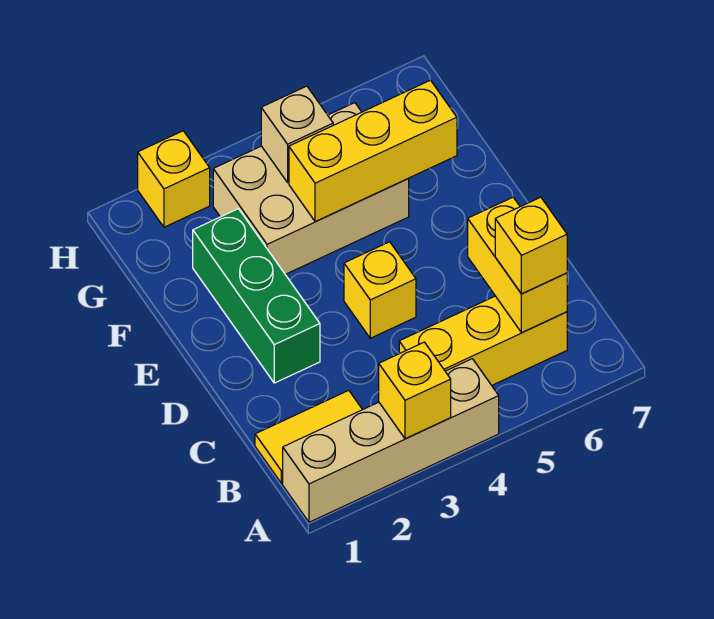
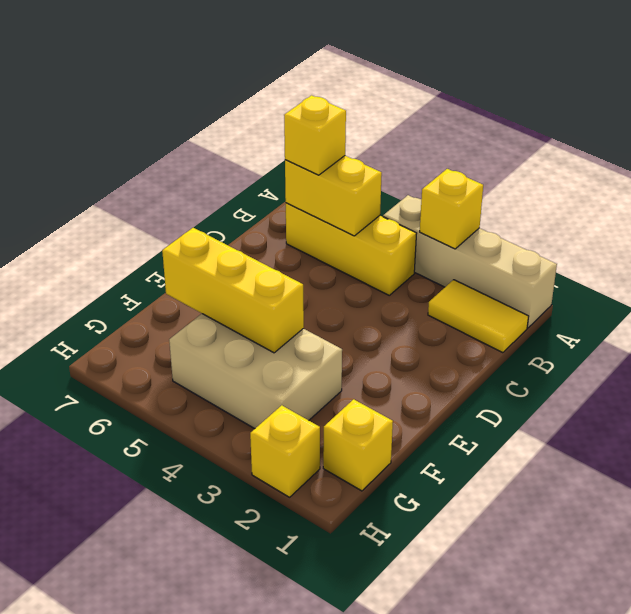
yellow 1x2 brick [468,197,567,333] -> yellow 1x2 brick turned to [285,156,382,236]
green 1x3 brick [193,209,320,383] -> none
yellow 1x1 brick [344,242,416,338] -> yellow 1x1 brick moved to [323,399,393,491]
tan 1x1 brick [261,86,333,182] -> none

